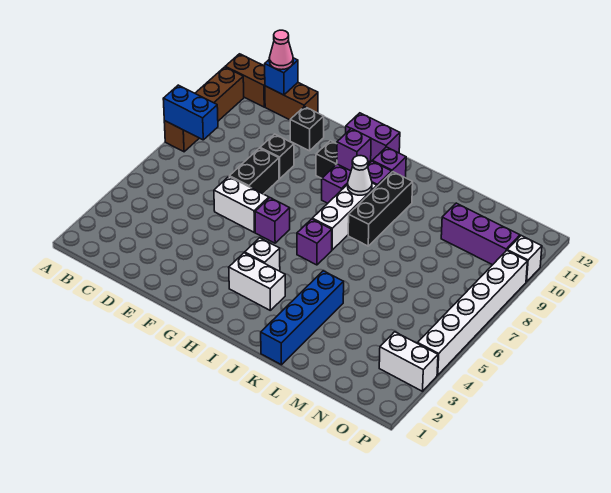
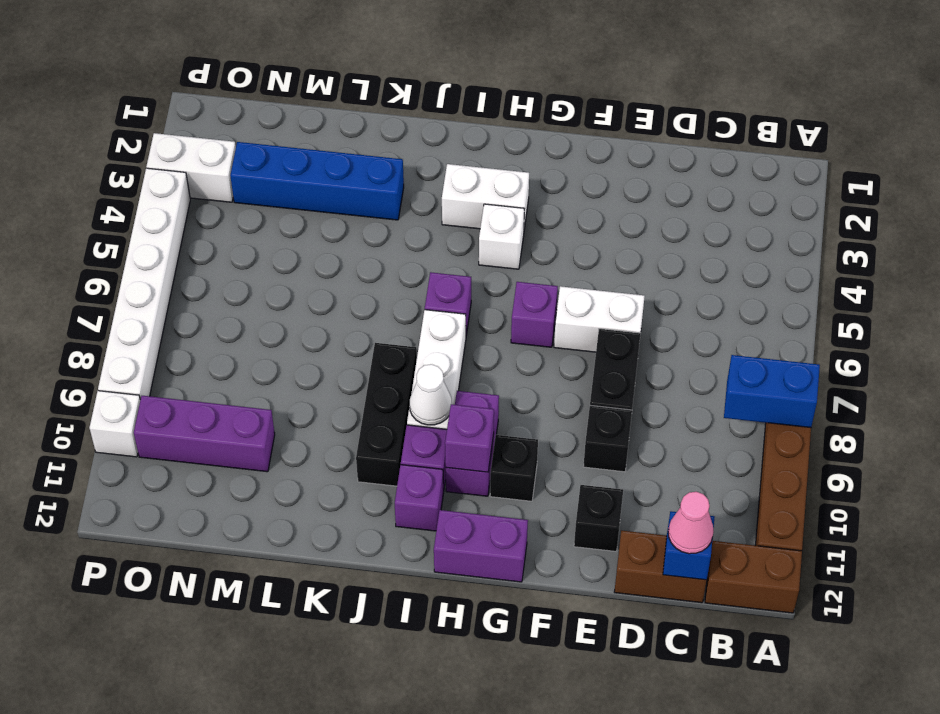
blue 1x4 brick [261,271,344,365] -> blue 1x4 brick turned to [230,142,404,220]

